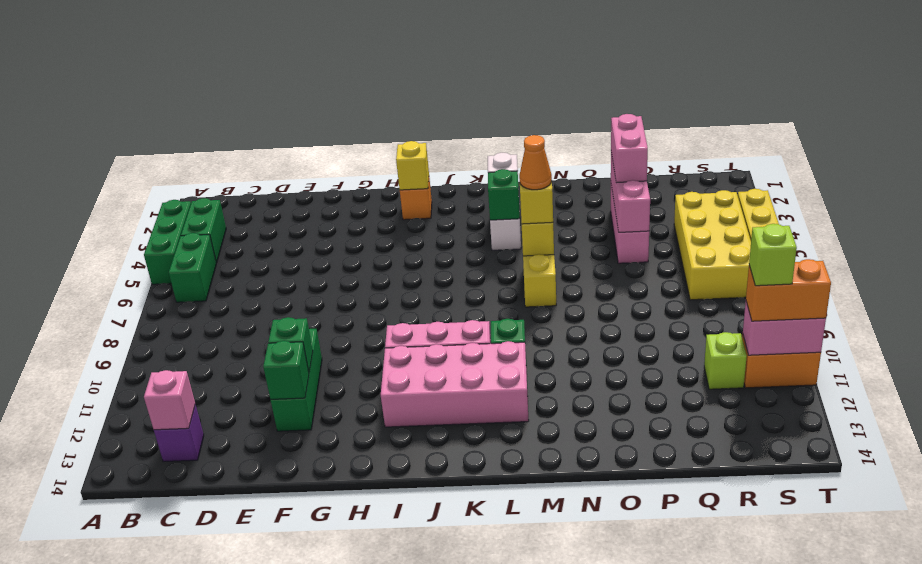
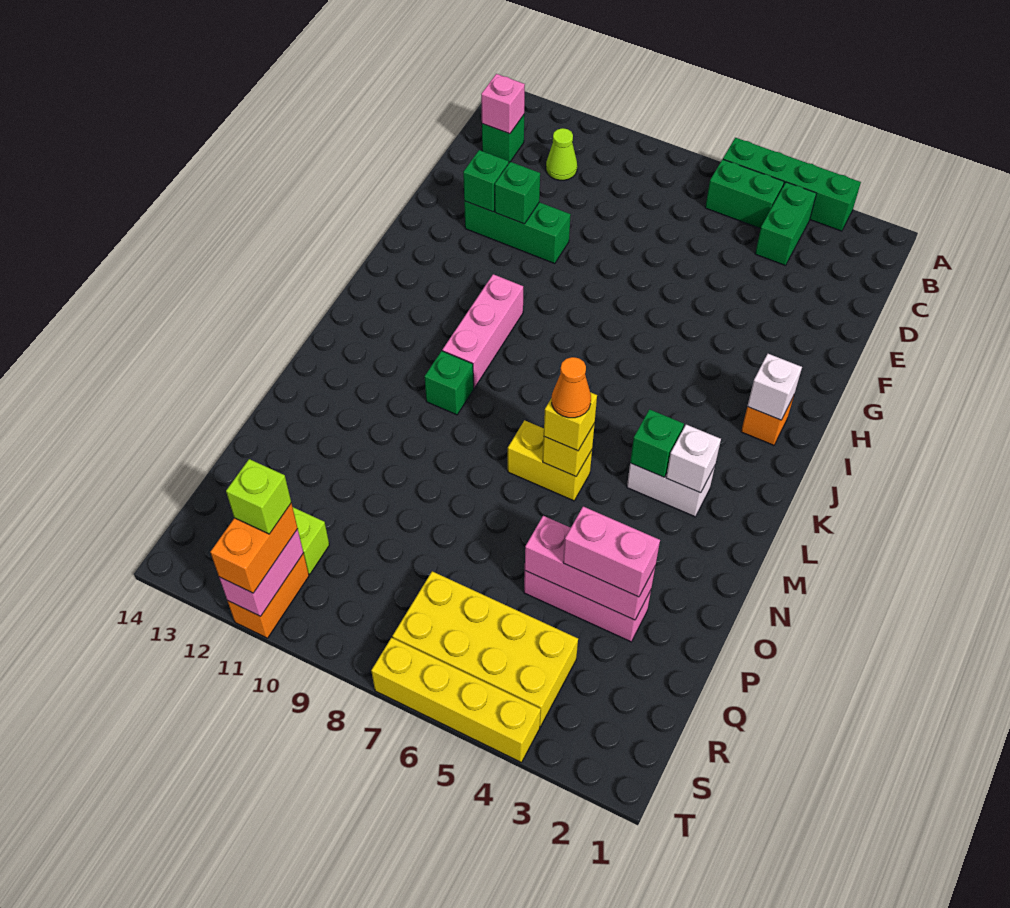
green 1x3 brick [144,200,191,284] -> green 1x4 brick [723,138,861,231]
green 1x2 brick [181,198,226,263] -> green 1x2 brick turned to [755,182,816,266]
none -> lime 1x1 cone [546,128,577,180]
purple 1x1 brick [154,404,204,462] -> green 1x1 brick [482,115,524,162]
yellow 1x1 brick [396,141,429,190] -> white 1x1 brick [747,354,802,420]
pink 2x4 brick [381,341,529,427] -> none

